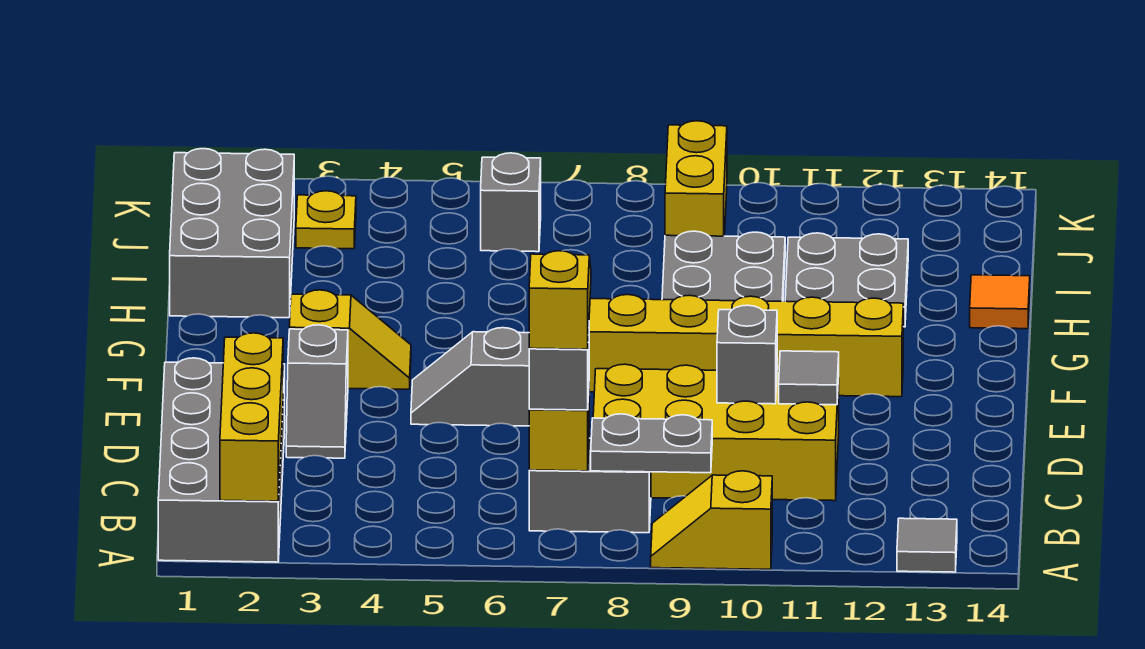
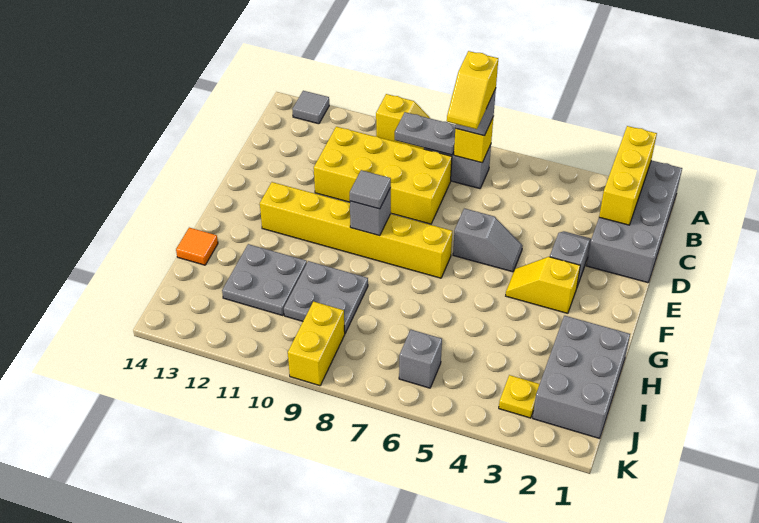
grey 1x1 brick [717,305,777,404] -> grey 1x1 brick moved to [350,188,391,236]
grey 1x1 tile [779,351,839,405] -> grey 1x1 tile moved to [350,170,391,209]

